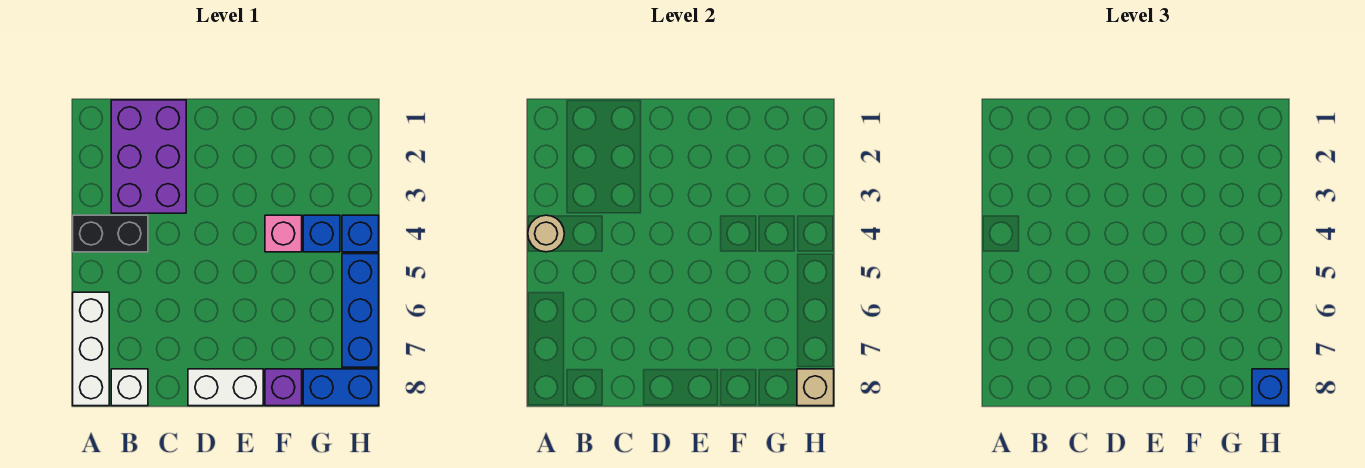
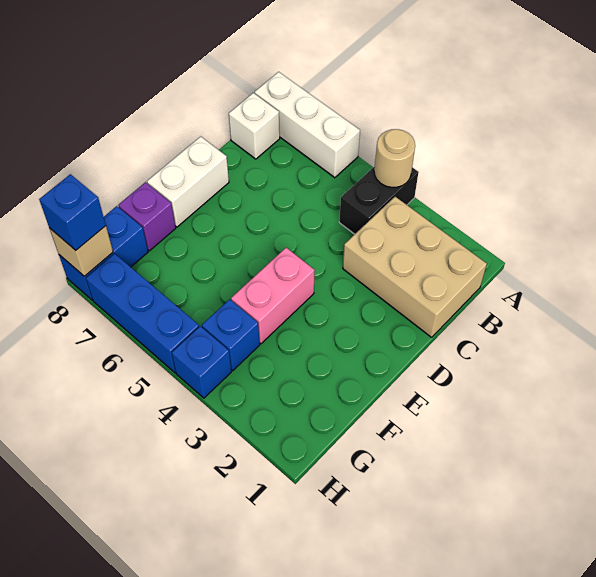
purple 2x3 brick [111,100,186,213] -> tan 2x3 brick [343,197,487,337]
pink 1x1 brick [265,215,302,252] -> pink 1x2 brick [231,248,315,344]

